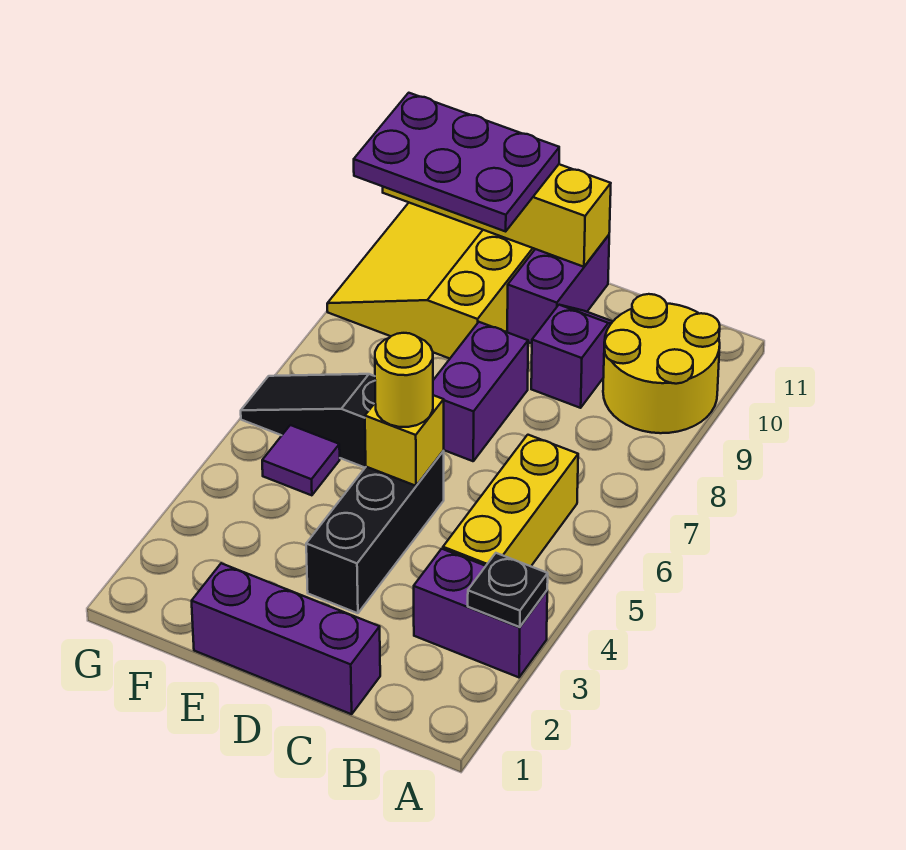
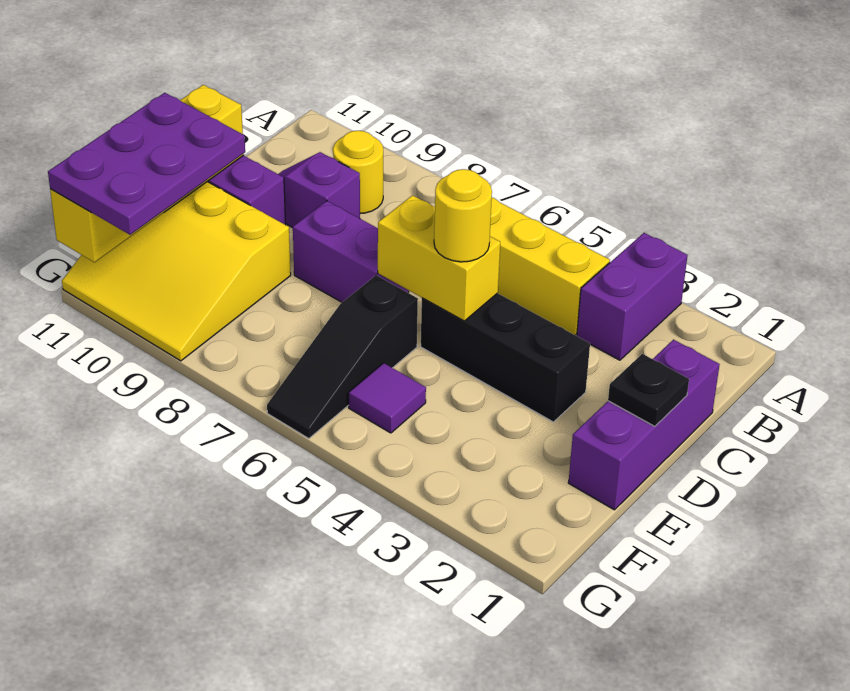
black 1x1 plate [468,553,548,627] -> black 1x1 plate moved to [608,354,689,426]
yellow 2x2 round brick [603,294,720,433] -> yellow 1x1 round brick [333,131,383,213]
yellow 1x1 brick [365,395,444,486] -> yellow 1x2 brick [378,195,500,321]

